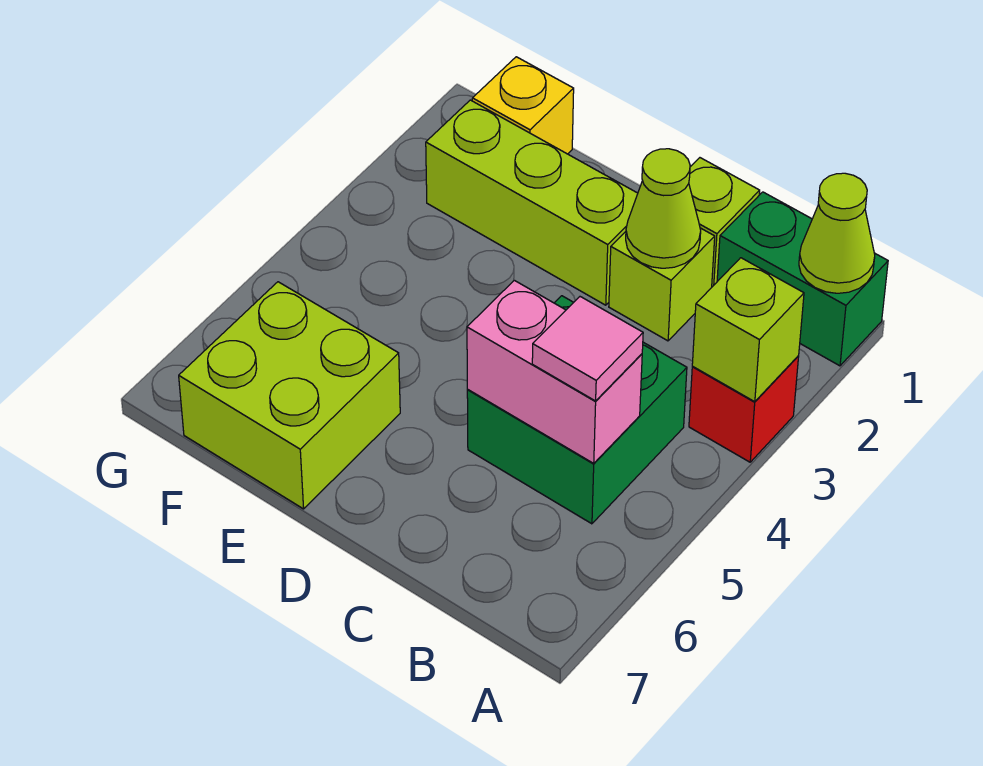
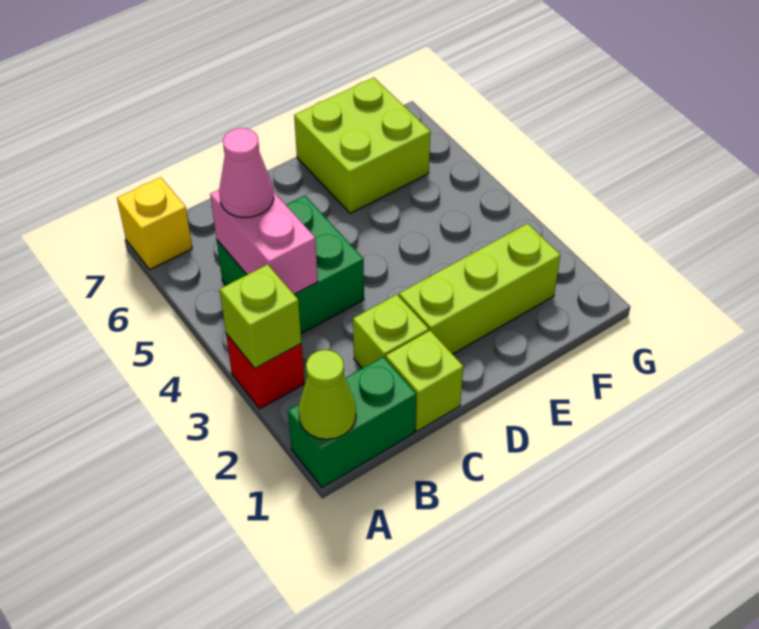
pink 1x2 brick [467,280,642,463] -> pink 1x2 brick turned to [210,190,318,294]
pink 1x1 tile [532,297,643,401] -> pink 1x1 cone [219,128,274,218]
lime 1x1 cone [626,149,701,268] -> none
yellow 1x1 brick [472,57,574,154] -> yellow 1x1 brick moved to [117,177,192,269]

